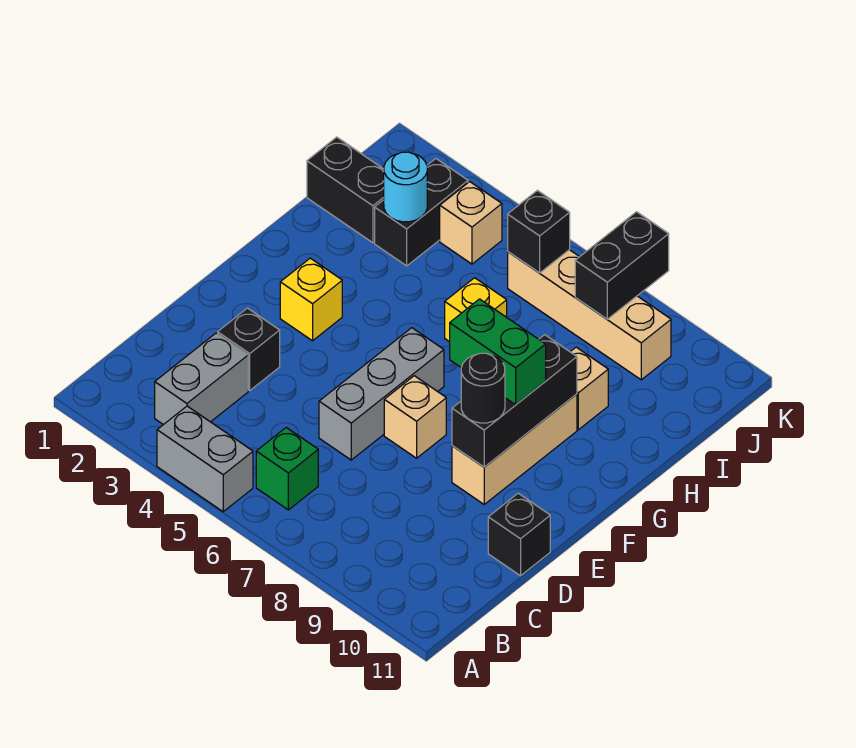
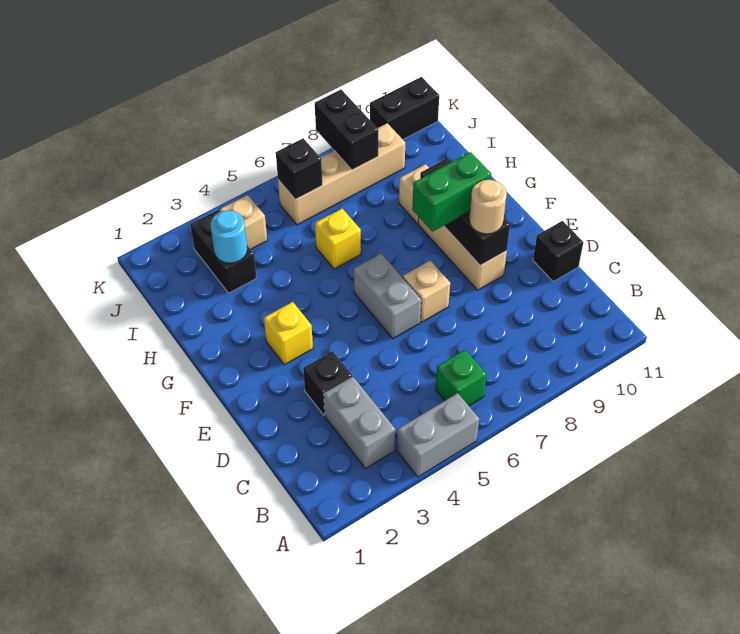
grey 1x3 brick [319,328,444,460] -> grey 1x2 brick [354,253,421,339]
black 1x1 round brick [461,353,505,423] -> tan 1x1 round brick [469,180,507,234]
black 1x2 brick [307,137,384,243] -> black 1x2 brick moved to [370,77,439,139]

